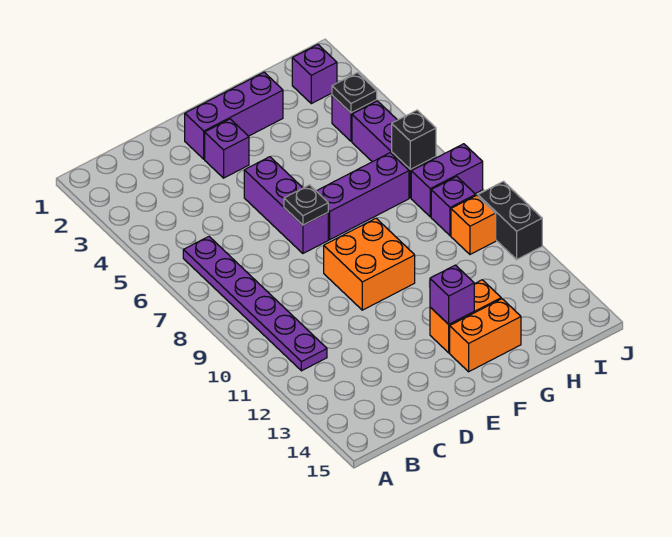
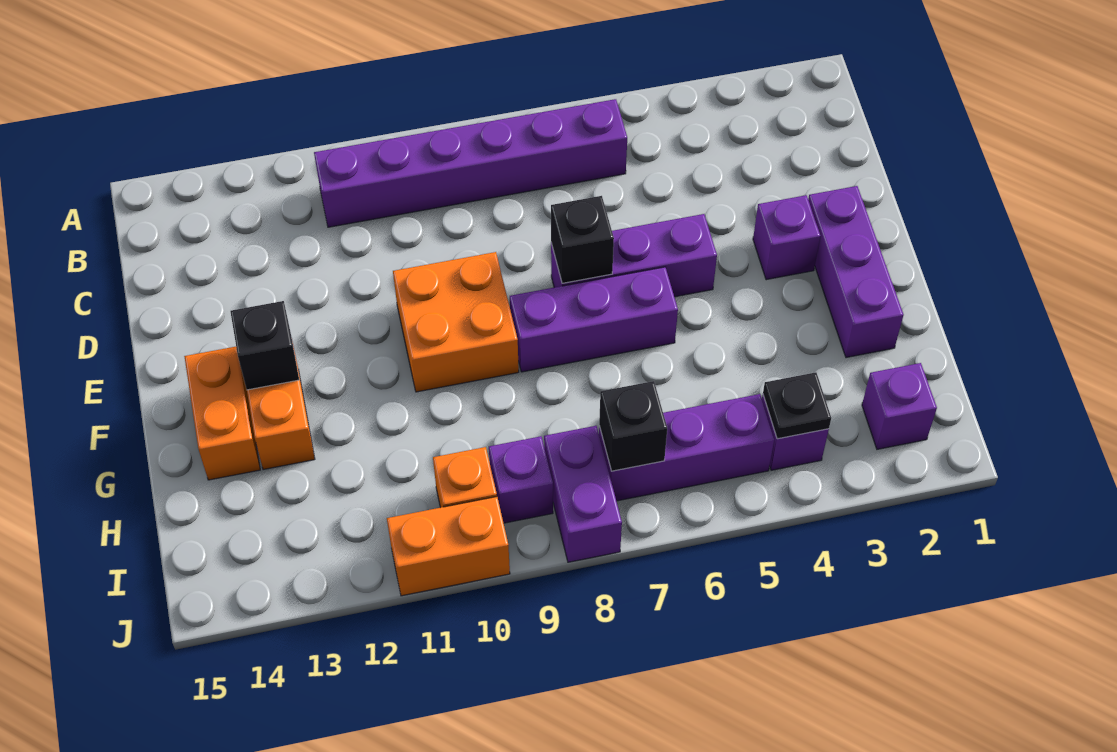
purple 1x6 plate [183,237,327,371] -> purple 1x6 brick [314,99,627,227]
black 1x1 plate [284,185,328,225] -> black 1x1 brick [551,196,614,283]
purple 1x3 brick [317,153,409,240] -> purple 1x3 brick turned to [510,267,678,372]
purple 1x1 brick [430,265,474,324] -> black 1x1 brick [230,301,299,390]
black 1x2 brick [478,182,542,259] -> orange 1x2 brick [387,497,510,596]

